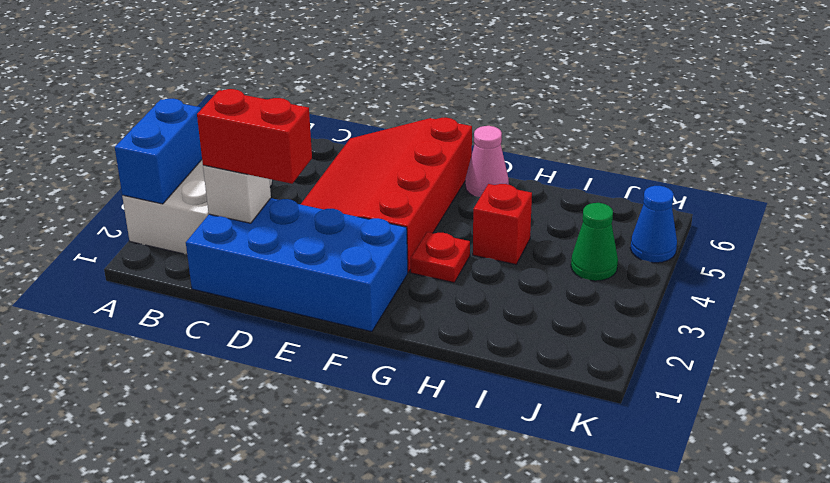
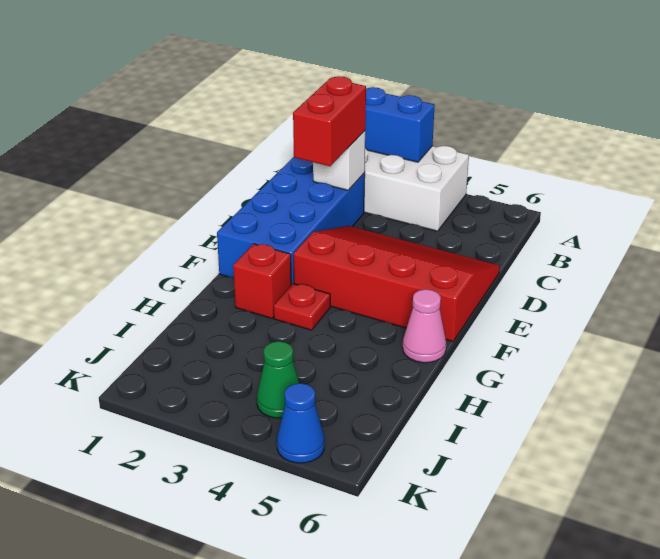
red 1x1 brick [473,184,532,264] -> red 1x1 brick moved to [233,244,291,318]

